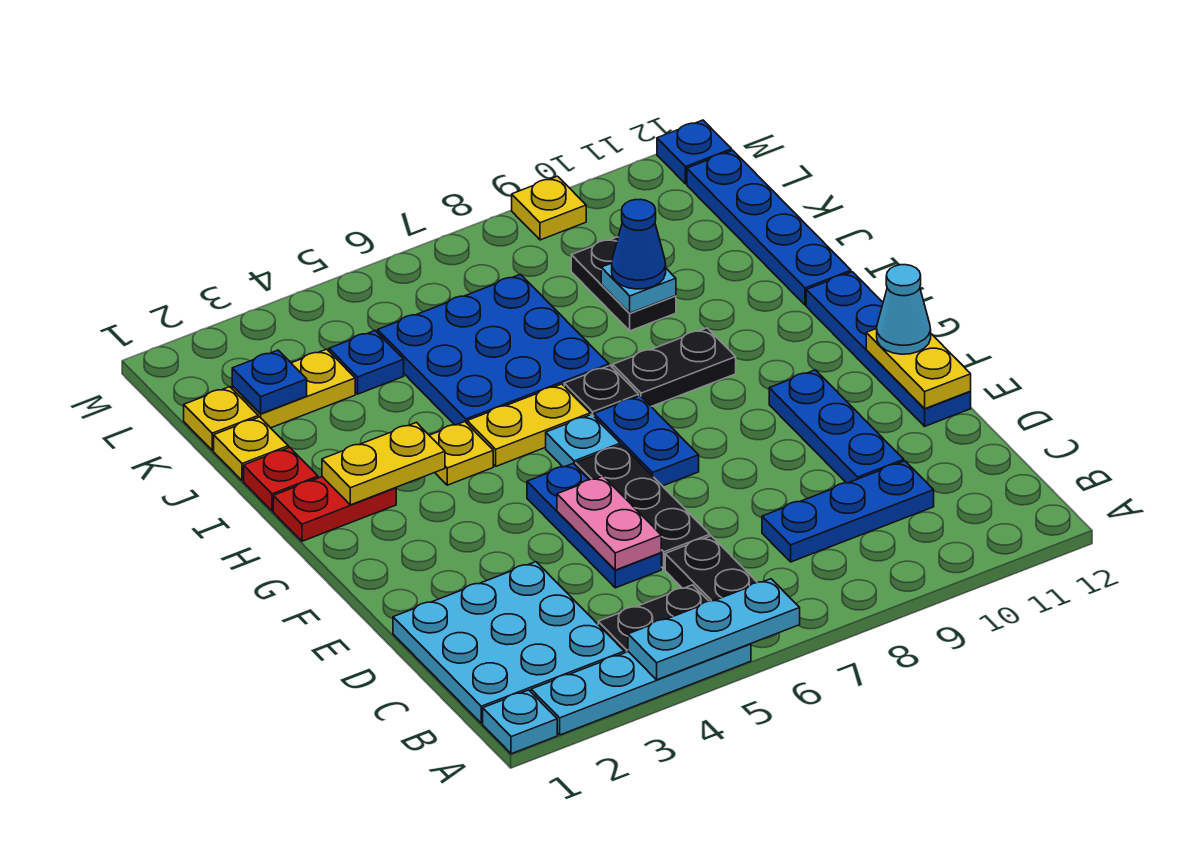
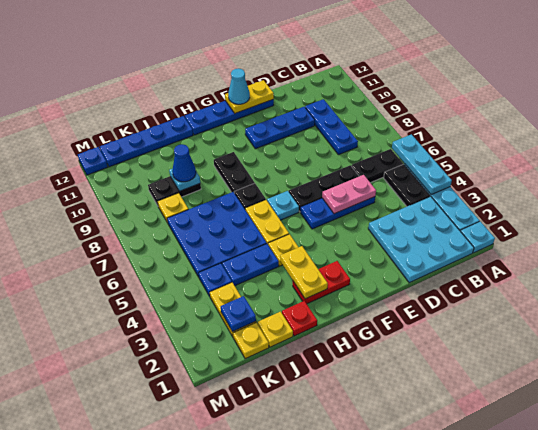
blue 1x2 plate [594,396,699,486] -> blue 1x2 plate moved to [222,244,279,286]
red 1x2 plate [273,477,396,541] -> red 1x2 plate turned to [293,261,350,304]
yellow 1x1 plate [512,176,586,240] -> yellow 1x1 plate moved to [157,193,188,223]

